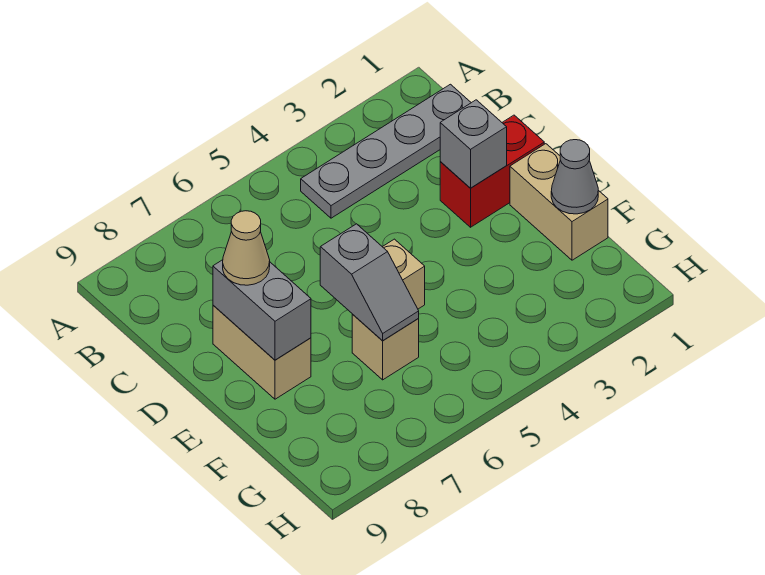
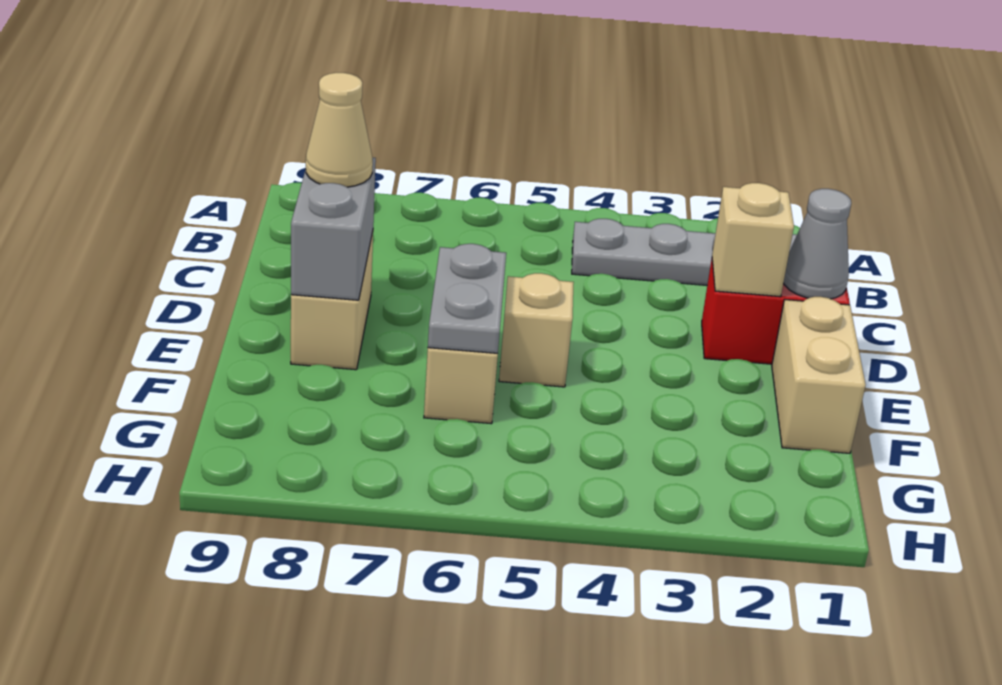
grey 1x1 brick [440,100,507,188] -> tan 1x1 brick [712,183,794,297]
grey 1x2 slope [320,224,419,340] -> grey 1x2 plate [428,244,506,353]
grey 1x1 cone [551,140,598,214] -> grey 1x1 cone moved to [783,189,851,299]

